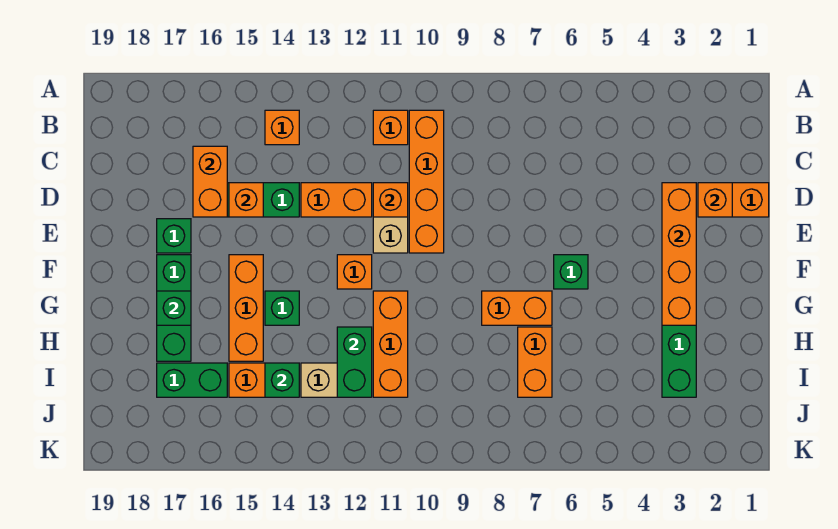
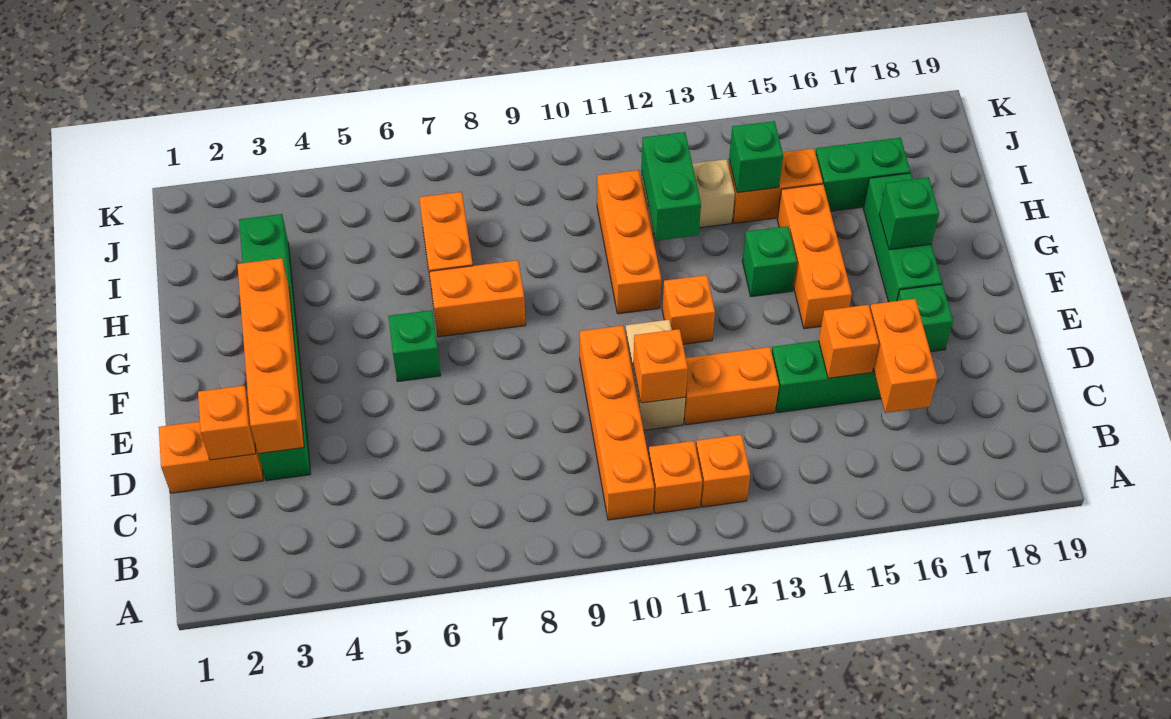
orange 1x1 brick [265,110,299,145] -> orange 1x1 brick moved to [696,435,750,507]

